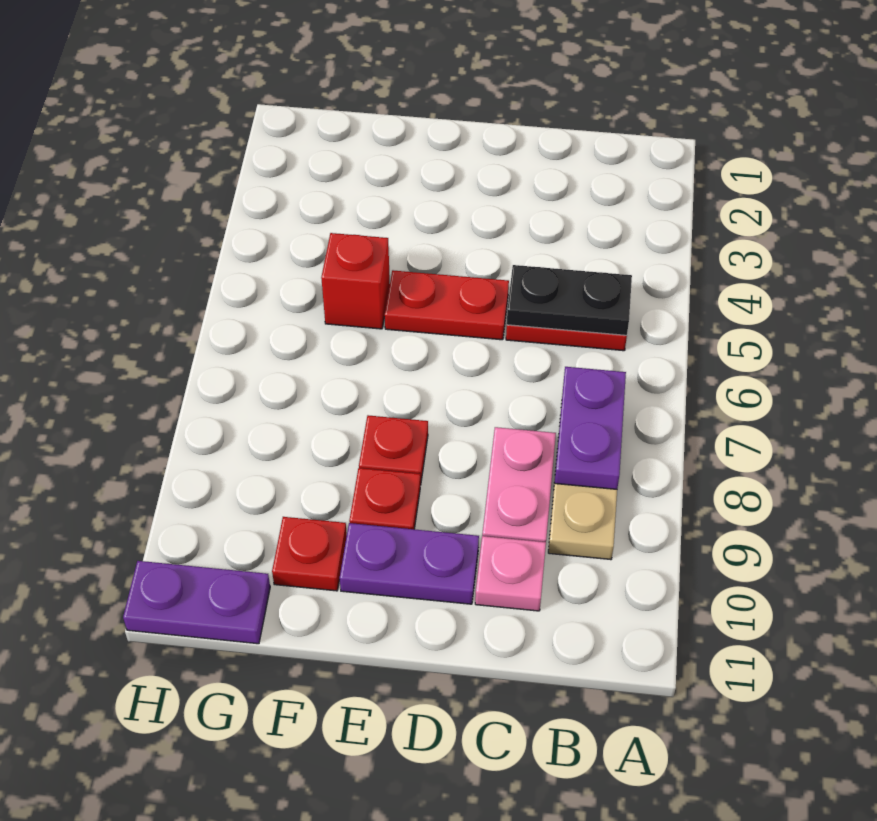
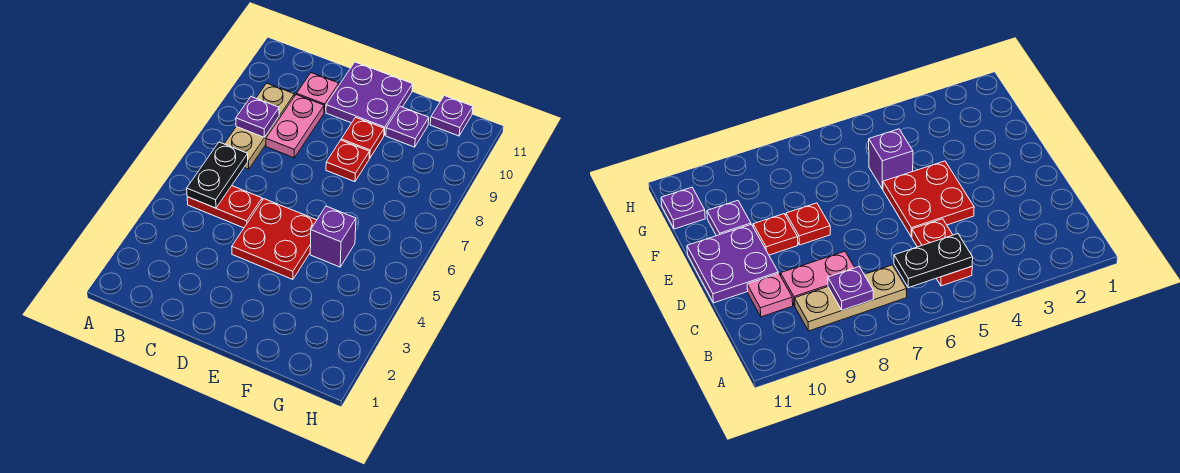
black 1x2 plate [507,265,632,335] -> black 1x2 plate turned to [187,142,248,208]
purple 1x2 plate [555,367,626,489] -> purple 1x1 plate [236,97,279,137]
red 1x2 plate [385,270,509,340] -> red 2x2 plate [232,199,317,279]
purple 1x2 plate [340,523,479,604] -> purple 2x2 plate [326,62,413,135]
red 1x1 brick [321,233,390,329] -> purple 1x1 brick [310,206,356,267]
red 1x1 plate [272,517,347,591] -> purple 1x1 plate [386,106,429,147]
purple 1x2 plate [123,561,270,644] -> purple 1x1 plate [430,96,473,136]

